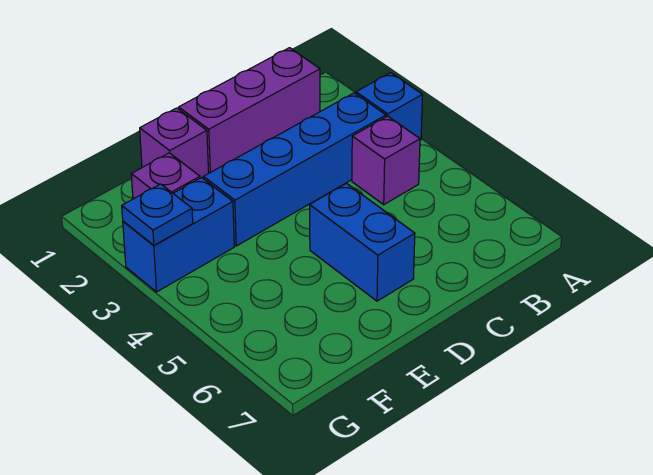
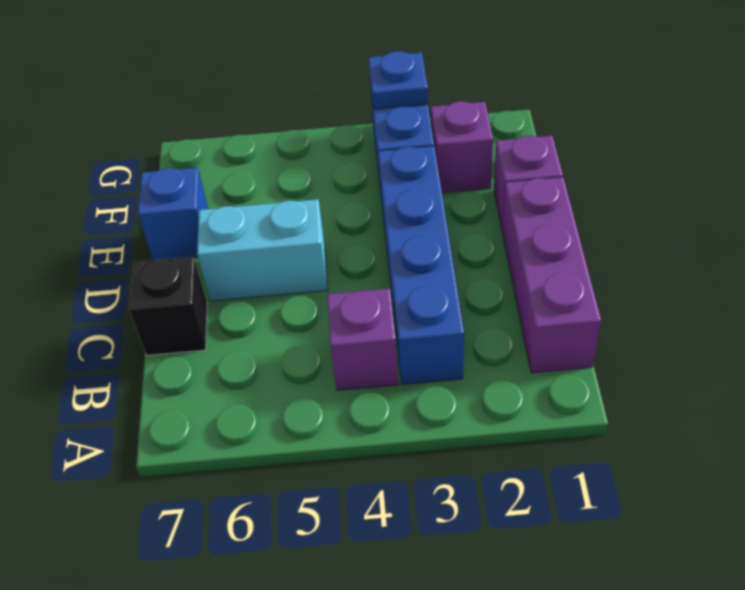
blue 1x1 brick [356,73,422,140] -> blue 1x1 brick moved to [138,167,208,260]
none -> black 1x1 brick [129,257,207,355]
blue 1x2 brick [310,183,415,301] -> cyan 1x2 brick [197,199,328,301]

